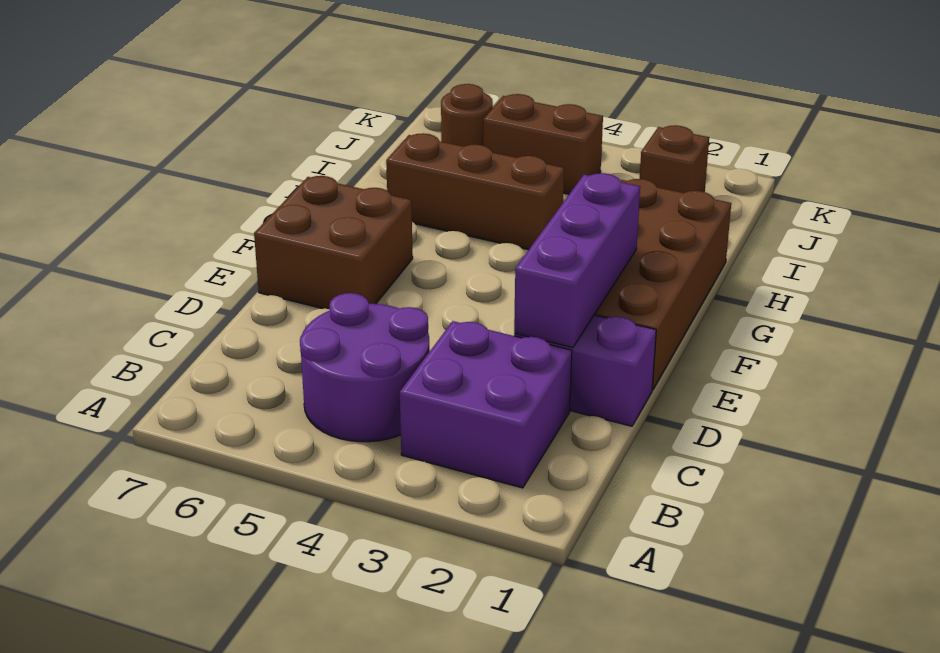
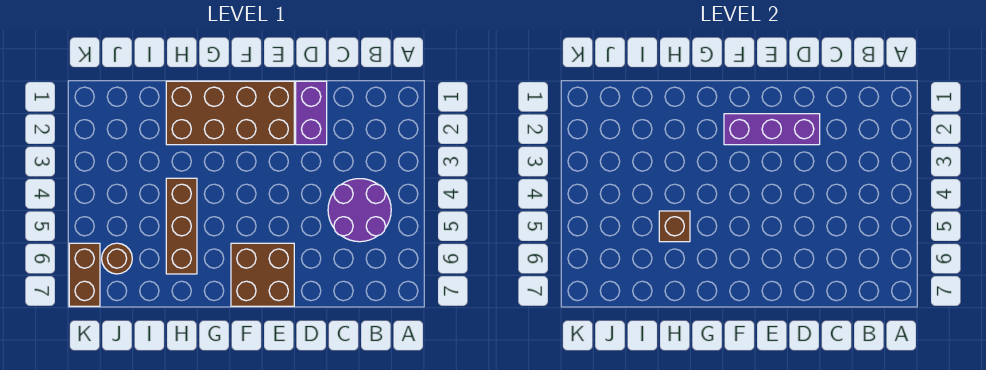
purple 2x2 brick [400,321,572,488] -> none
brown 1x1 brick [640,125,709,193] -> brown 1x1 brick moved to [659,211,690,242]
brown 1x2 brick [483,94,603,194] -> brown 1x2 brick moved to [69,243,100,306]

